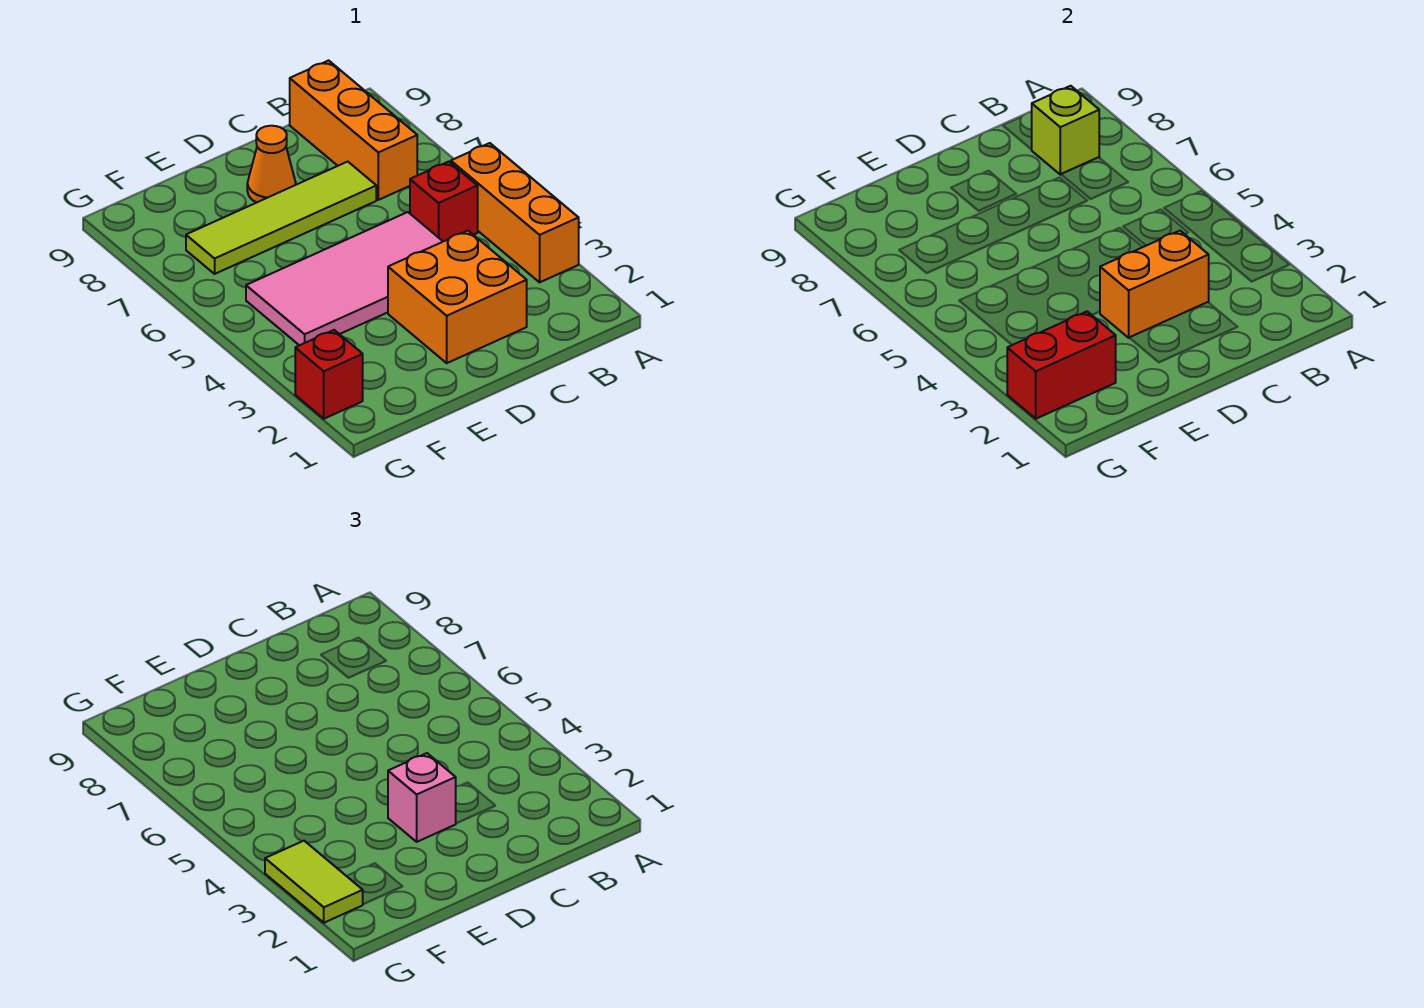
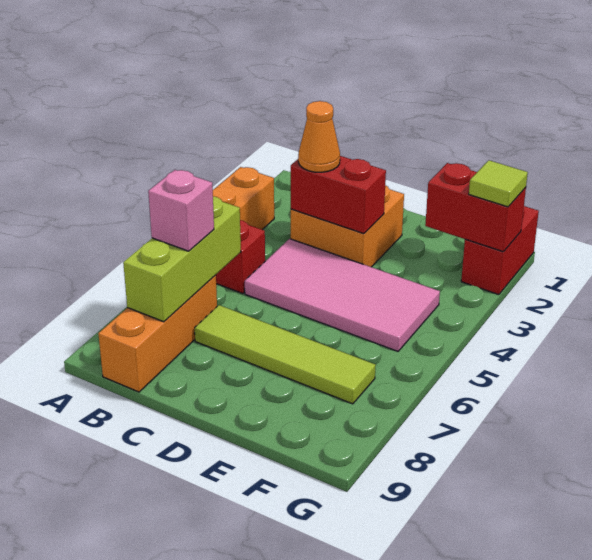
lime 1x1 brick [1031,86,1099,175] -> lime 1x3 brick [123,196,241,322]
orange 1x2 brick [1100,231,1209,338] -> red 1x2 brick [291,156,386,234]
pink 1x1 brick [388,753,456,842] -> pink 1x1 brick moved to [148,170,214,251]
orange 1x1 cone [247,126,296,203] -> orange 1x1 cone moved to [298,101,340,172]
red 1x1 brick [295,330,363,419] -> red 1x2 brick [461,206,539,295]
lime 1x2 tile [265,841,363,923] -> lime 1x1 tile [469,160,528,207]

